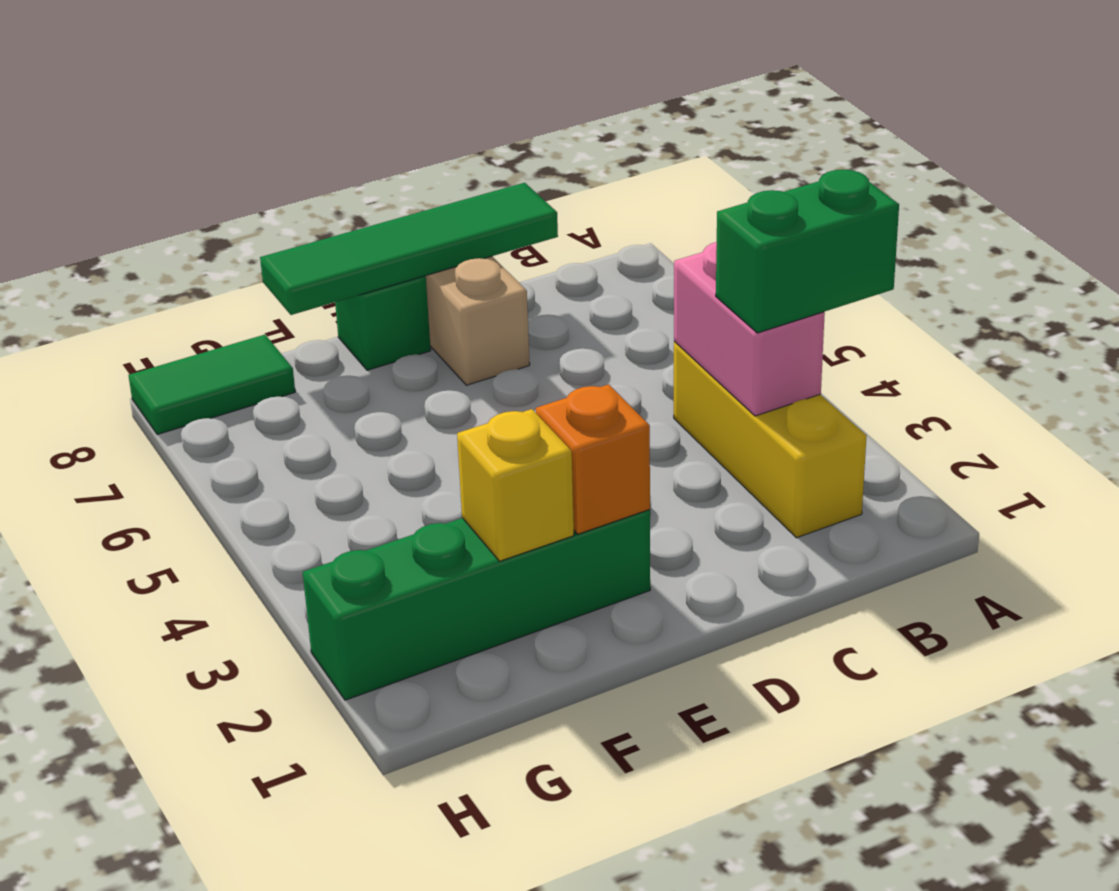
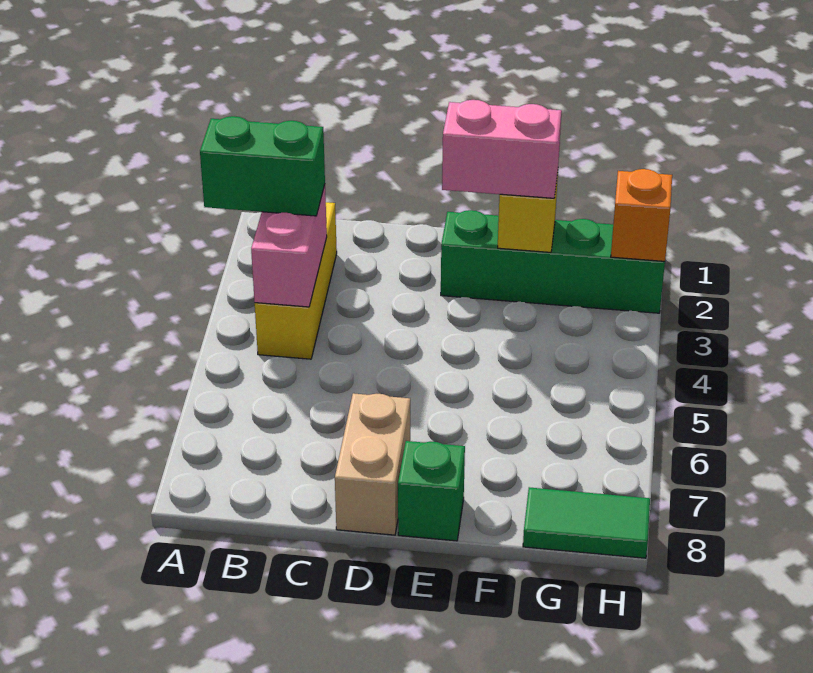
green 1x4 tile [260,183,558,315] -> none
orange 1x1 brick [536,384,650,534] -> orange 1x1 brick moved to [611,169,672,261]
none -> pink 1x2 brick [442,100,562,198]

